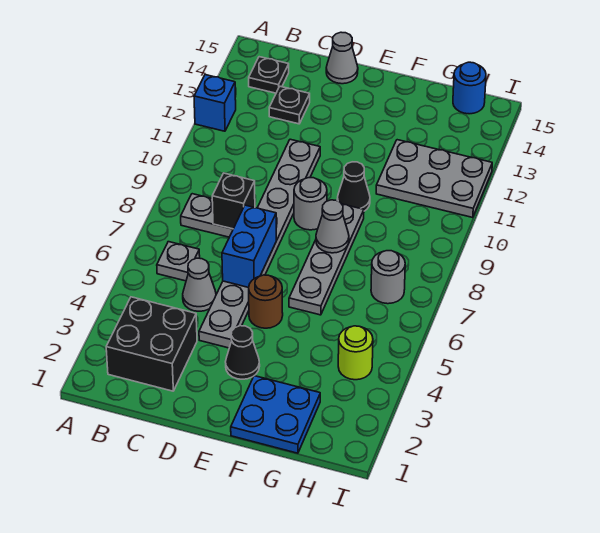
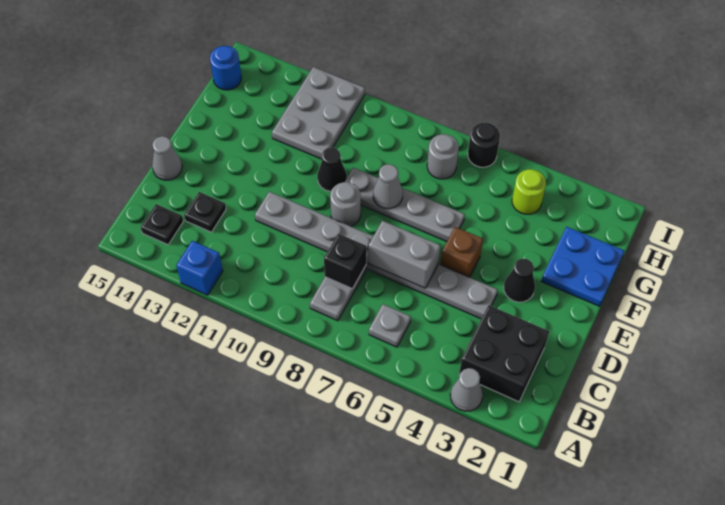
grey 1x1 cone [183,258,216,311] -> grey 1x1 cone moved to [450,368,483,411]
blue 1x2 brick [222,205,276,288] -> grey 1x2 brick [368,221,441,288]
brown 1x1 round brick [249,275,283,328] -> brown 1x1 brick [440,227,483,277]
none -> black 1x1 round brick [468,123,500,167]

